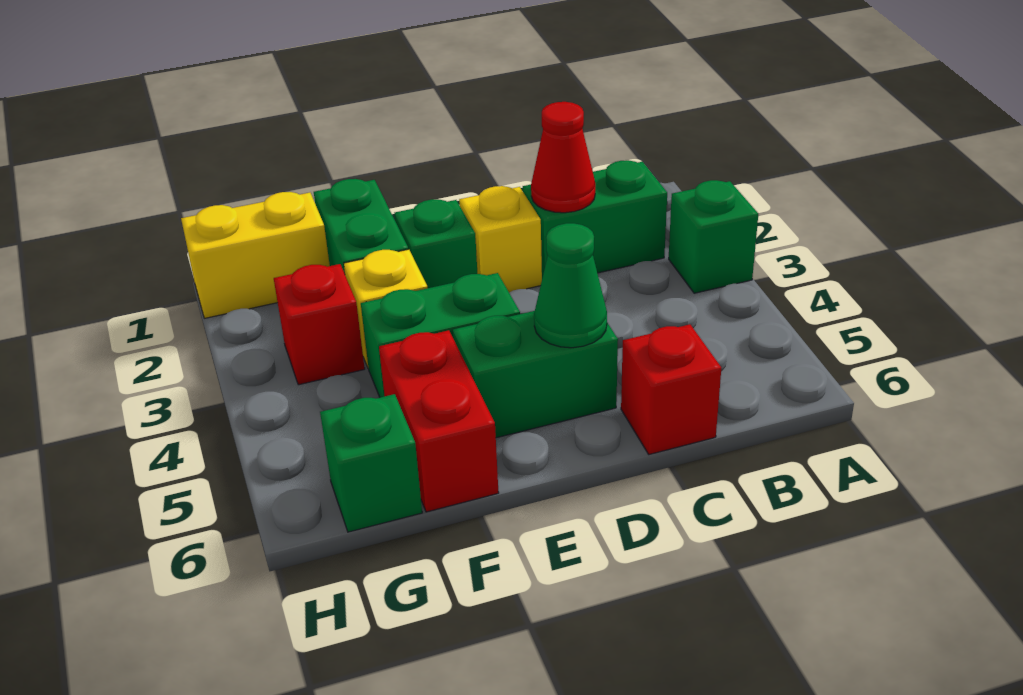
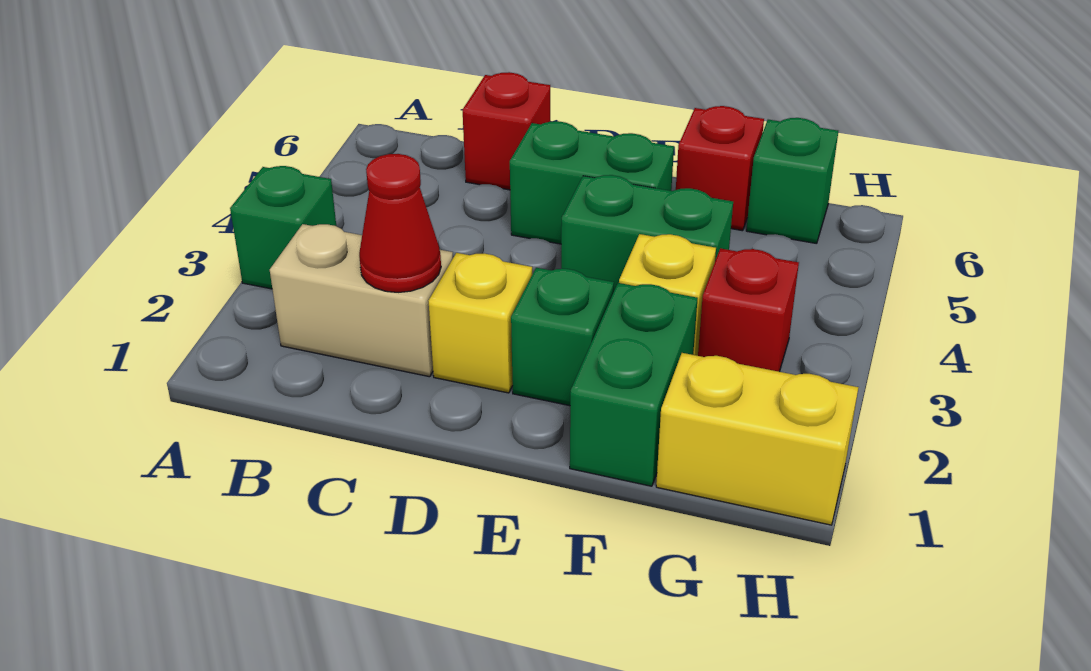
green 1x2 brick [523,160,667,278] -> tan 1x2 brick [270,224,453,377]
green 1x1 cone [534,223,607,348] -> none
red 1x2 brick [379,330,499,512] -> red 1x1 brick [676,106,764,231]

